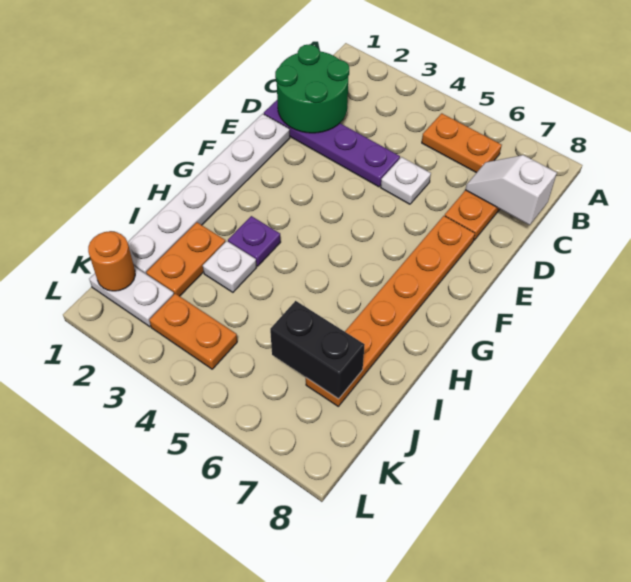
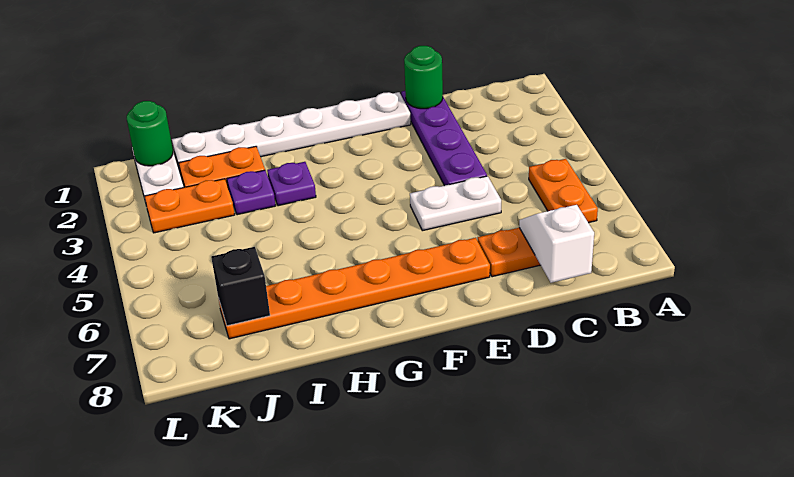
green 2x2 round brick [275,44,349,133] -> green 1x1 round brick [404,46,443,109]
white 1x1 plate [381,157,431,204] -> white 1x2 plate [410,176,501,231]
white 1x1 plate [203,241,257,292] -> purple 1x1 plate [227,170,276,215]
black 1x2 brick [270,301,365,399] -> black 1x1 brick [211,247,270,326]
orange 1x1 round brick [88,231,135,291] -> green 1x1 round brick [127,101,173,166]
orange 1x2 plate [149,294,237,369] -> orange 1x2 plate turned to [145,179,235,233]

